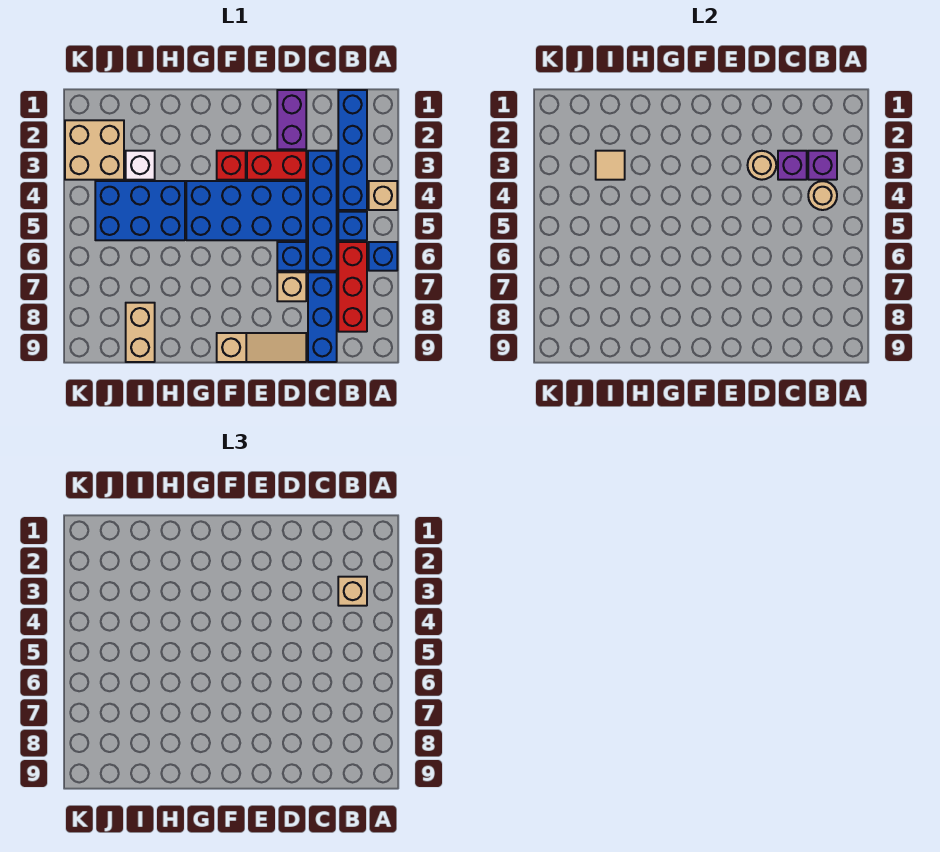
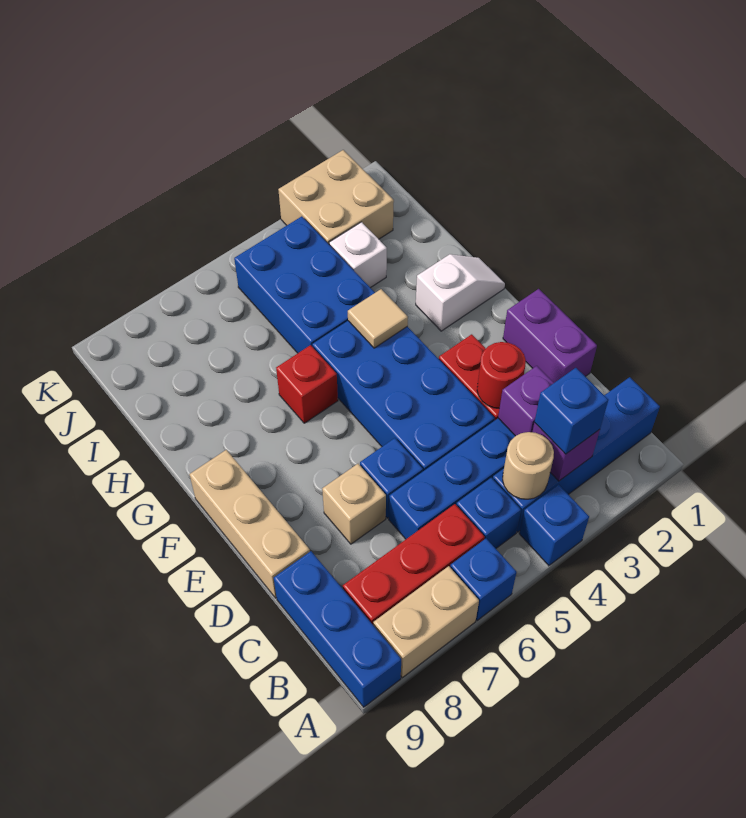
tan 1x1 brick [369,181,397,210] -> blue 1x1 brick [519,485,589,566]
tan 1x1 brick [338,577,367,606] -> blue 1x1 brick [534,368,608,454]
blue 1x3 brick [308,272,337,362] -> blue 1x3 brick turned to [274,551,401,707]
purple 1x2 brick [277,90,306,149] -> purple 1x2 brick turned to [503,289,597,383]
tan 1x1 round brick [748,151,776,180] -> red 1x1 round brick [477,342,526,408]
tan 1x3 slope [217,333,306,362] -> tan 1x3 brick [190,450,310,598]
red 1x1 brick [217,151,246,180] -> red 1x1 brick moved to [276,345,338,423]
none -> white 1x2 slope [416,254,505,331]
tan 1x1 tile [596,151,625,180] -> tan 1x1 tile moved to [348,289,408,348]
tan 1x2 brick [126,303,155,362] -> tan 1x2 brick moved to [373,566,479,678]

